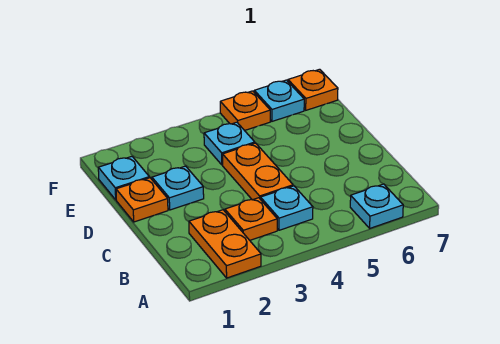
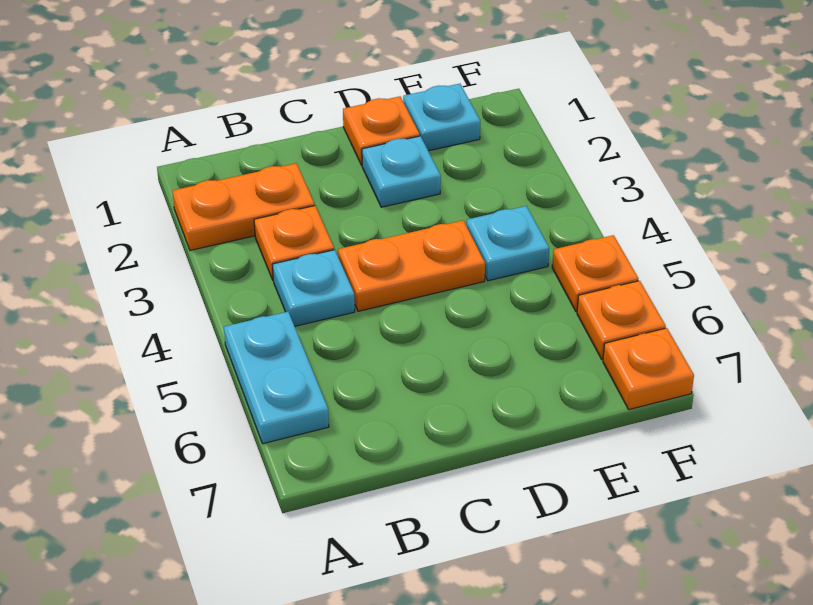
cyan 1x1 plate [350,184,403,228] -> cyan 1x2 plate [224,312,329,444]
cyan 1x1 plate [254,80,304,121] -> orange 1x1 plate [577,281,666,360]

